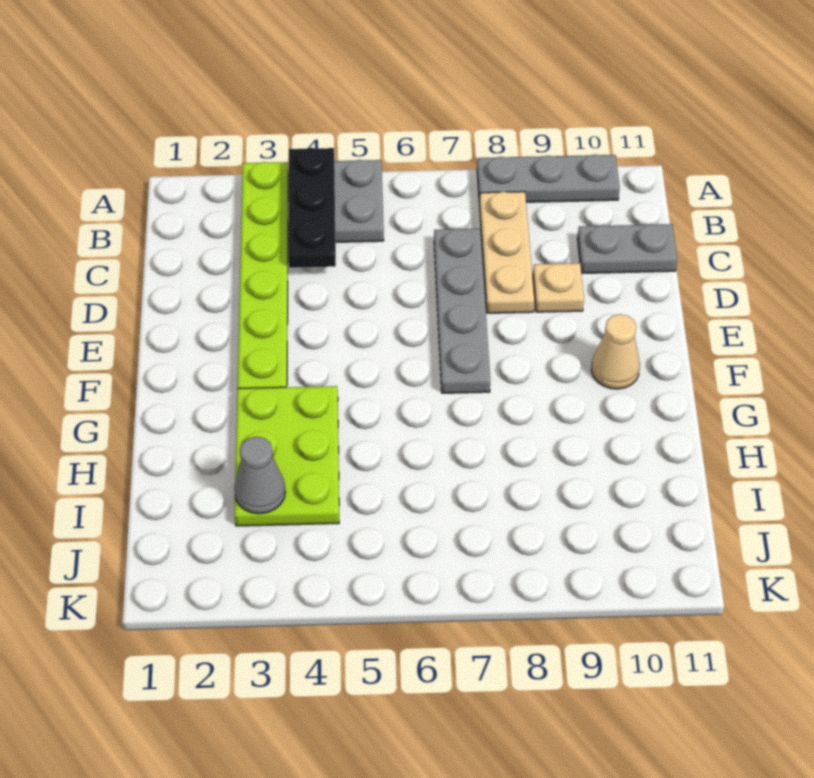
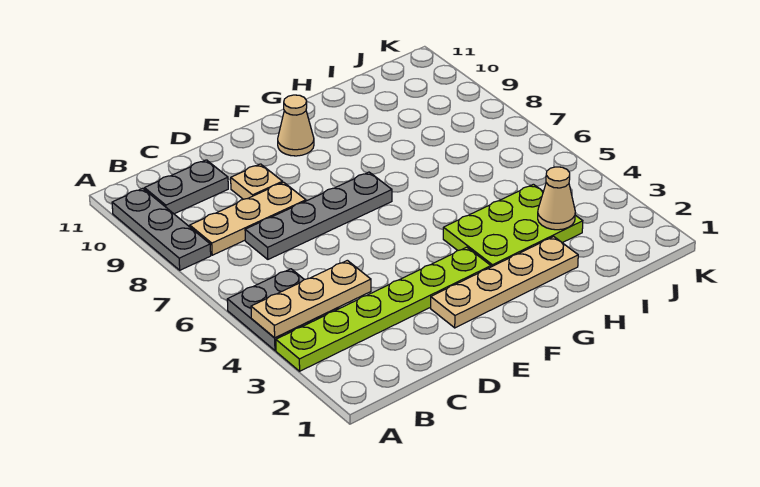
black 1x3 plate [288,148,336,268] -> tan 1x3 plate [251,260,371,338]
grey 1x2 plate [577,224,677,274] -> grey 1x2 plate turned to [144,160,228,214]
none -> tan 1x4 plate [431,237,578,328]
grey 1x1 cone [234,436,285,514] -> tan 1x1 cone [538,167,575,230]

